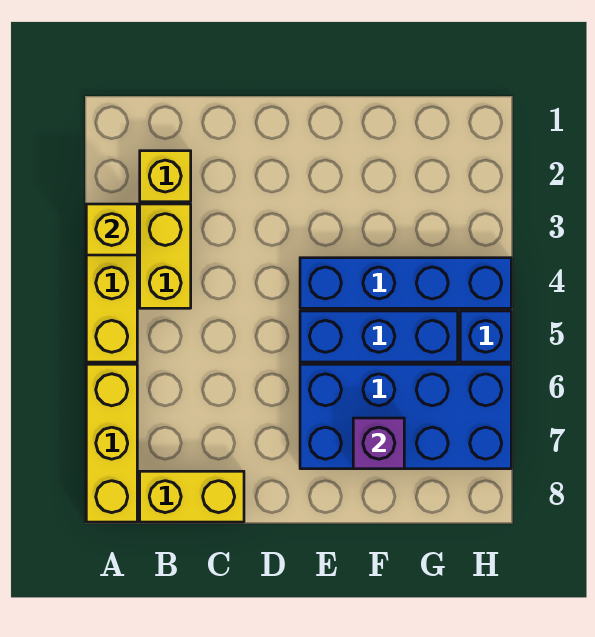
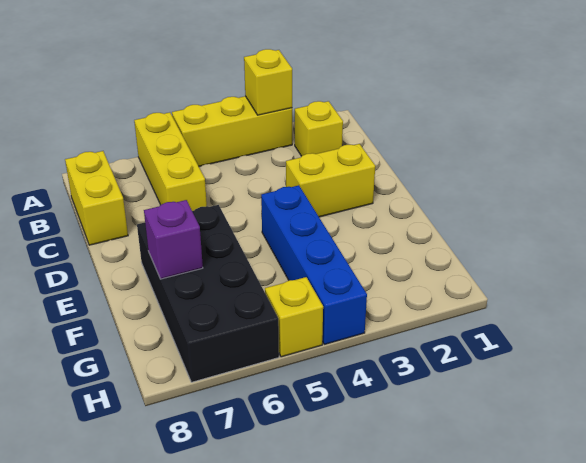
yellow 1x3 brick [86,364,137,522] -> yellow 1x3 brick turned to [134,112,207,211]
yellow 1x2 brick [140,204,191,308] -> yellow 1x2 brick moved to [286,144,375,217]
blue 1x3 brick [300,311,458,362] -> none
blue 2x4 brick [300,364,511,469] -> black 2x4 brick [137,205,279,382]
blue 1x1 brick [460,311,511,362] -> yellow 1x1 brick [265,277,323,357]

